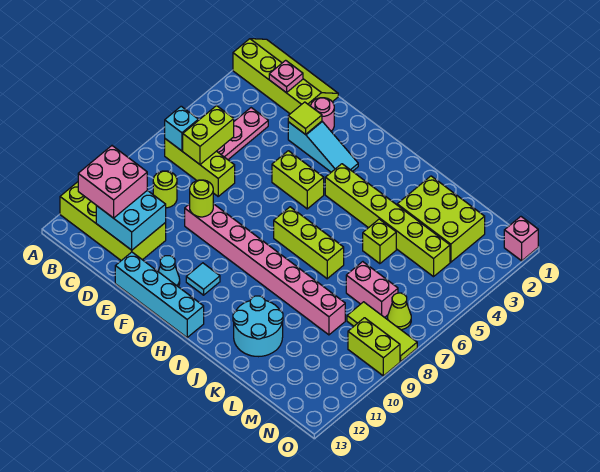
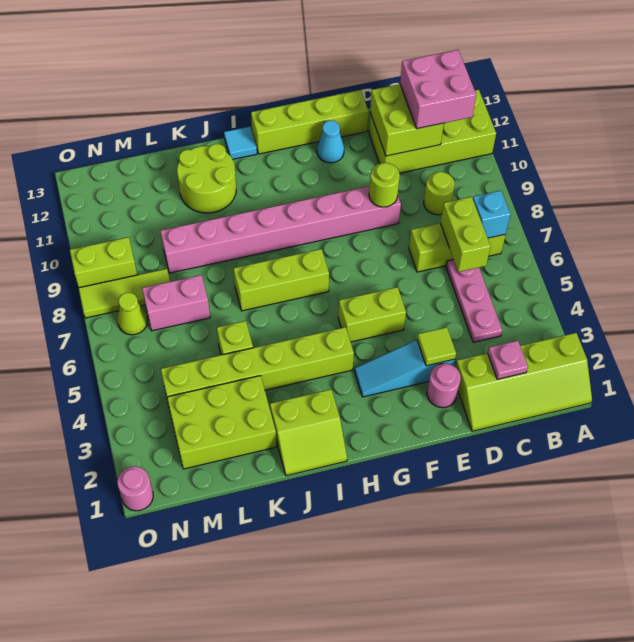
cyan 2x2 brick [96,190,166,250] -> lime 2x2 brick [370,84,444,156]
cyan 1x4 brick [115,252,204,338] -> lime 1x4 brick [251,90,368,154]
cyan 1x1 tile [186,263,220,295] -> cyan 1x1 tile moved to [224,127,257,159]
none -> lime 2x2 slope [270,389,347,476]
cyan 2x2 round brick [233,296,283,357] -> lime 2x2 round brick [177,144,236,213]
pink 1x1 brick [504,217,538,261] -> pink 1x1 round brick [117,466,153,511]

